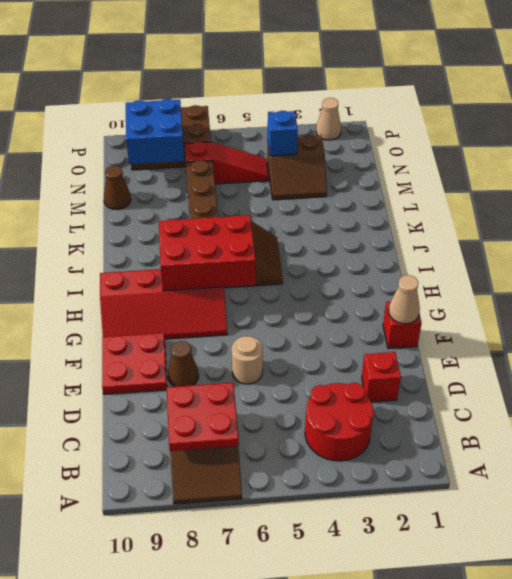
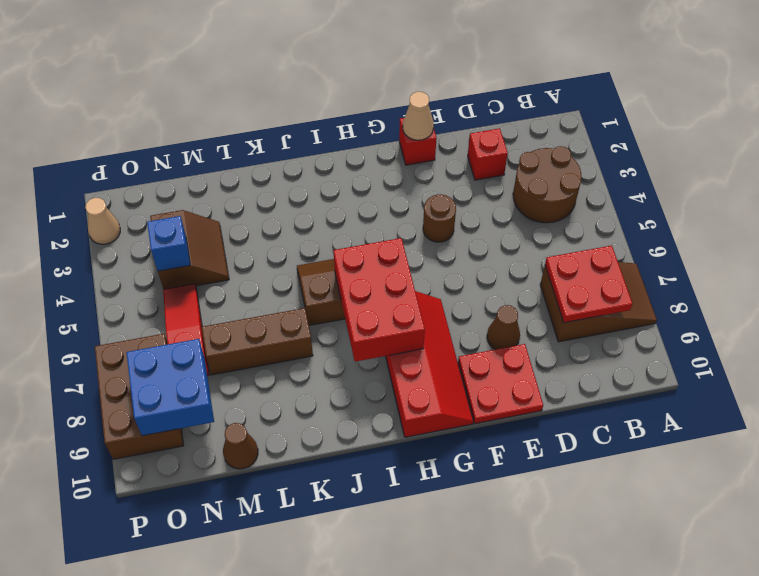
red 2x2 round brick [305,383,373,461] -> brown 2x2 round brick [513,146,582,223]
tan 1x1 round brick [232,336,263,384] -> none
none -> brown 1x1 round brick [423,194,456,242]

